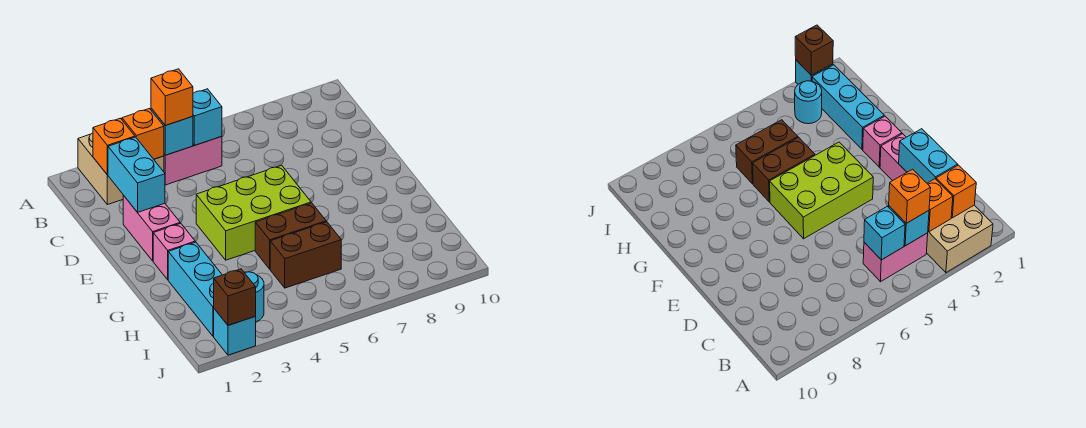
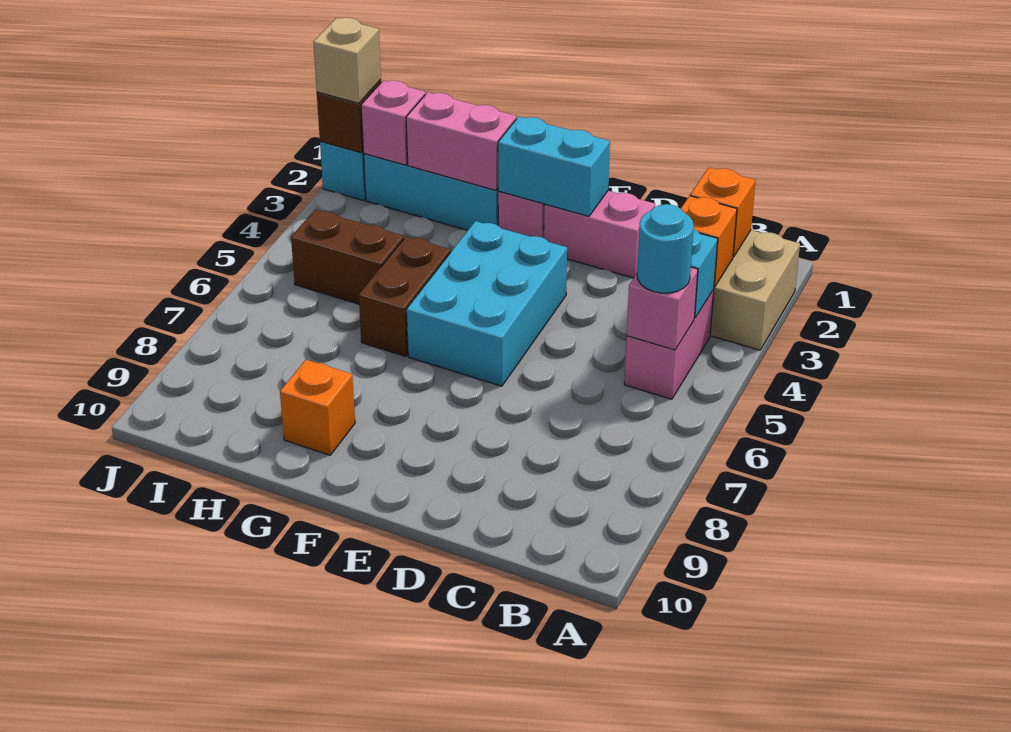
orange 1x1 brick [151,69,193,126] -> orange 1x1 brick moved to [280,360,355,455]
cyan 1x1 brick [193,89,222,145] -> pink 1x1 brick [627,267,698,350]
cyan 1x2 brick [108,137,165,212] -> cyan 1x2 brick moved to [498,117,610,216]
lime 2x3 brick [196,165,311,260] -> cyan 2x3 brick [407,221,567,386]
none -> pink 1x2 brick [406,92,517,190]
brown 1x2 brick [270,222,341,288] -> brown 1x2 brick turned to [291,210,404,304]
none -> pink 1x1 brick [361,80,426,165]
cyan 1x1 round brick [245,272,264,322] -> cyan 1x1 round brick moved to [637,204,694,293]
none -> tan 1x1 brick [313,18,381,103]

